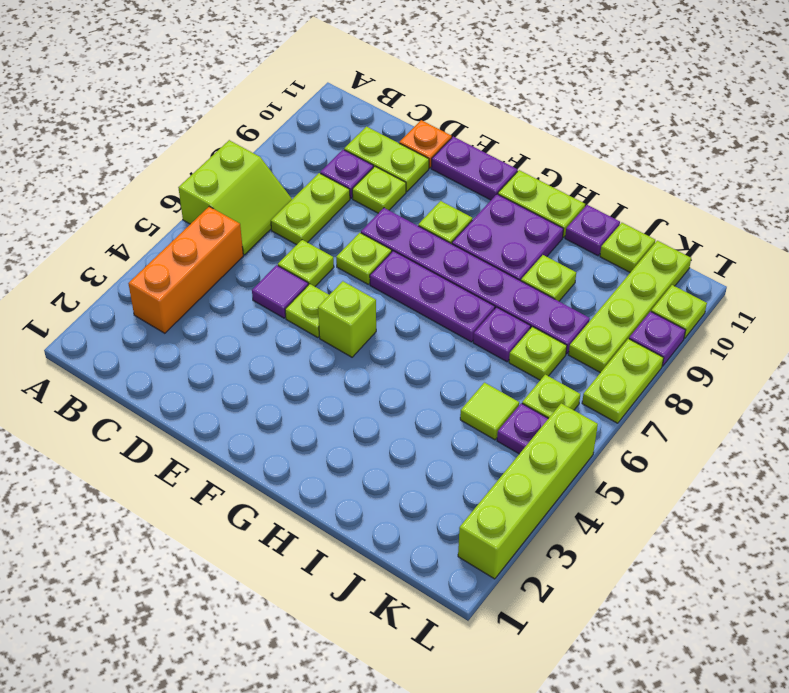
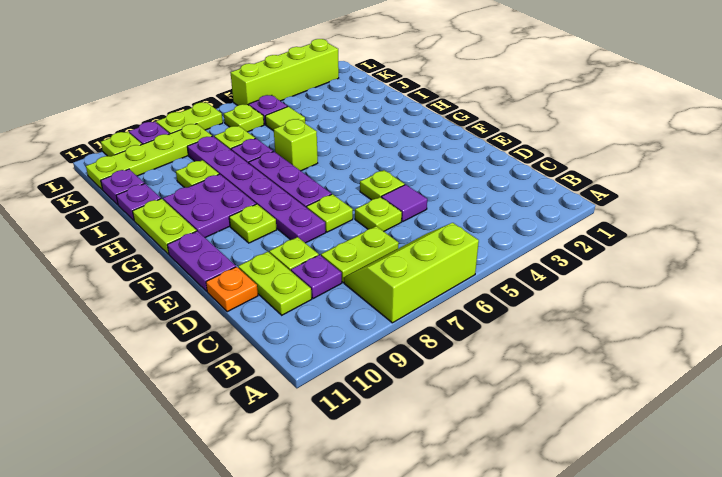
lime 2x2 slope [178,140,292,255] -> lime 2x3 slope [344,223,479,323]
orange 1x3 brick [128,207,243,333] -> none
lime 1x1 brick [318,281,376,357] -> lime 1x1 brick moved to [274,119,318,171]
lime 1x1 plate [600,223,655,272] -> purple 1x1 plate [101,169,144,205]

